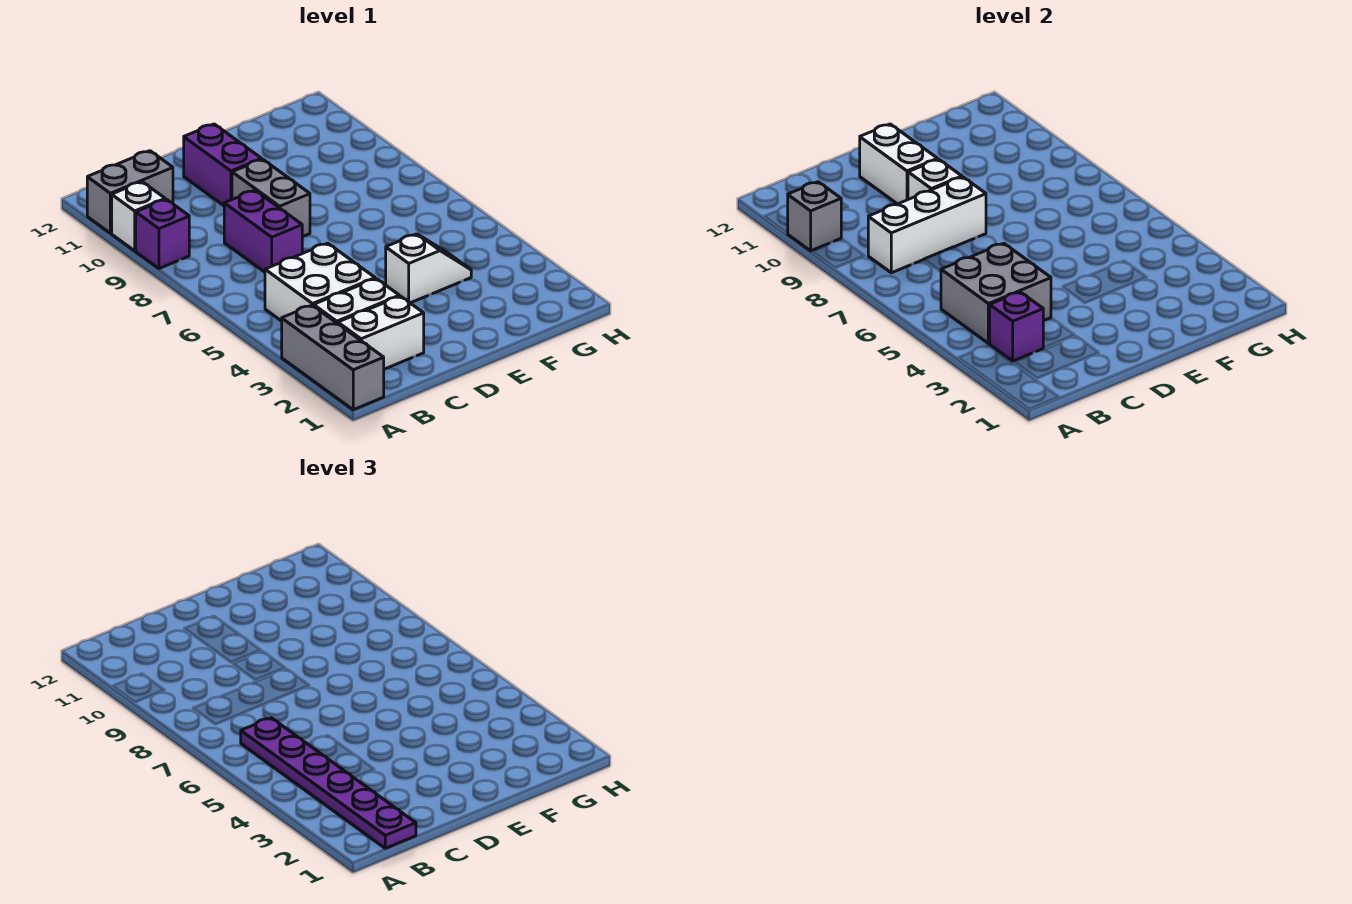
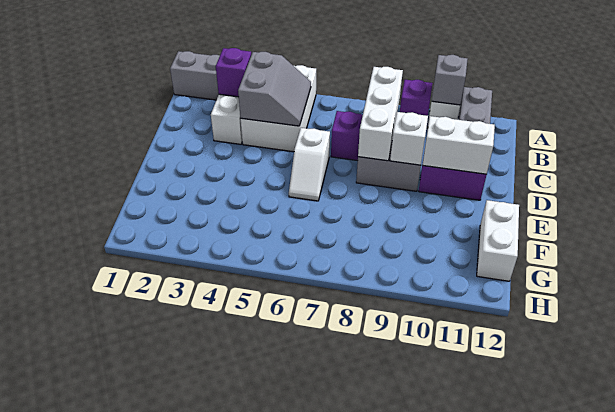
purple 1x6 plate [241,718,416,848] -> none
white 1x2 brick [338,296,424,369] -> white 1x2 brick moved to [477,200,519,281]
white 2x2 brick [265,243,375,321] -> white 2x3 brick [241,65,316,152]
grey 2x2 brick [941,243,1051,343] -> grey 2x2 slope [238,52,311,126]
white 1x2 slope [386,234,471,303] -> white 1x2 slope moved to [289,128,330,201]

